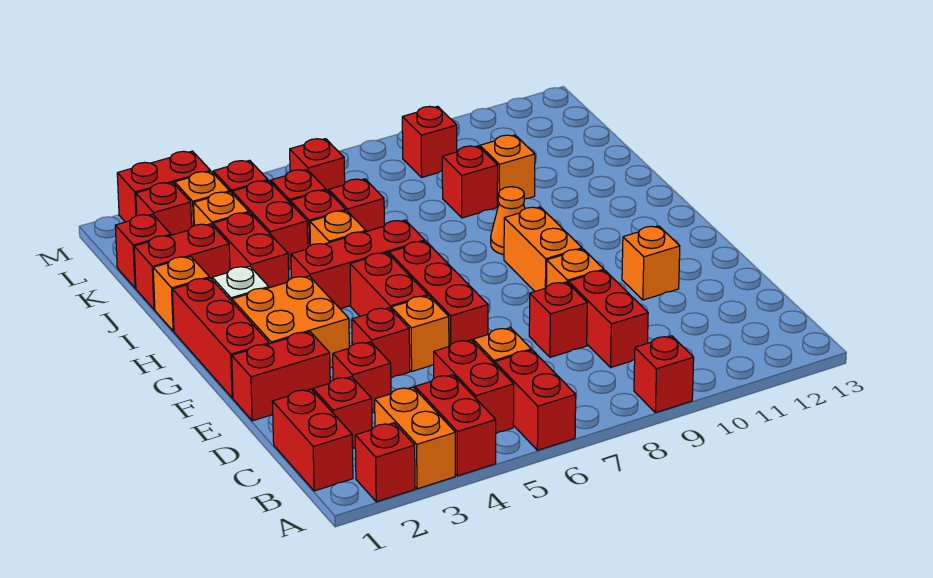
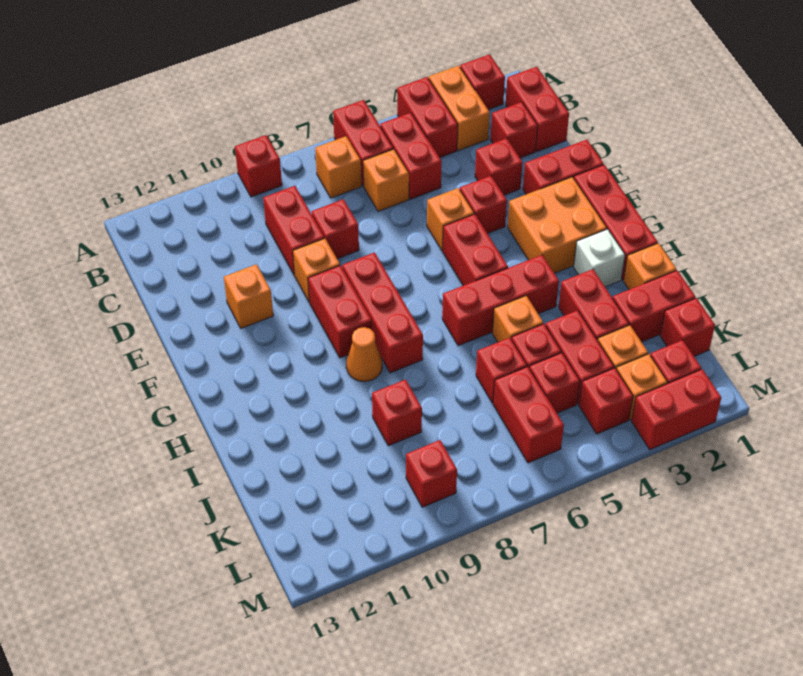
red 1x3 brick [389,241,488,346] -> red 1x3 brick moved to [342,252,423,373]
orange 1x2 brick [504,207,582,291] -> red 1x2 brick [308,265,372,358]
orange 1x1 brick [480,135,535,205] -> orange 1x1 brick moved to [315,136,361,198]
red 1x1 brick [290,139,345,192] -> red 1x2 brick [493,367,564,463]

